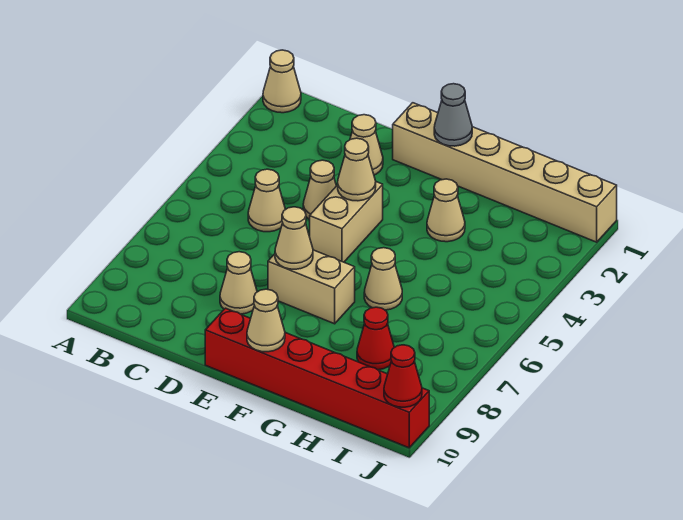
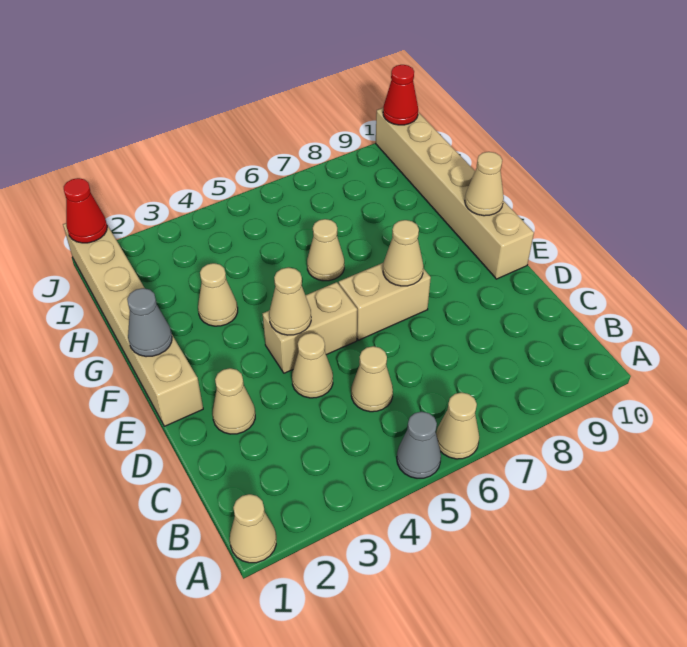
none -> grey 1x1 cone [397,412,441,478]
tan 1x1 cone [220,252,257,314] -> tan 1x1 cone moved to [436,392,479,459]
tan 1x2 brick [268,250,355,324] -> tan 1x2 brick turned to [339,263,431,340]
red 1x6 brick [205,308,429,448] -> tan 1x6 brick [376,108,534,279]
red 1x1 cone [357,307,394,370] -> red 1x1 cone moved to [64,178,107,243]

